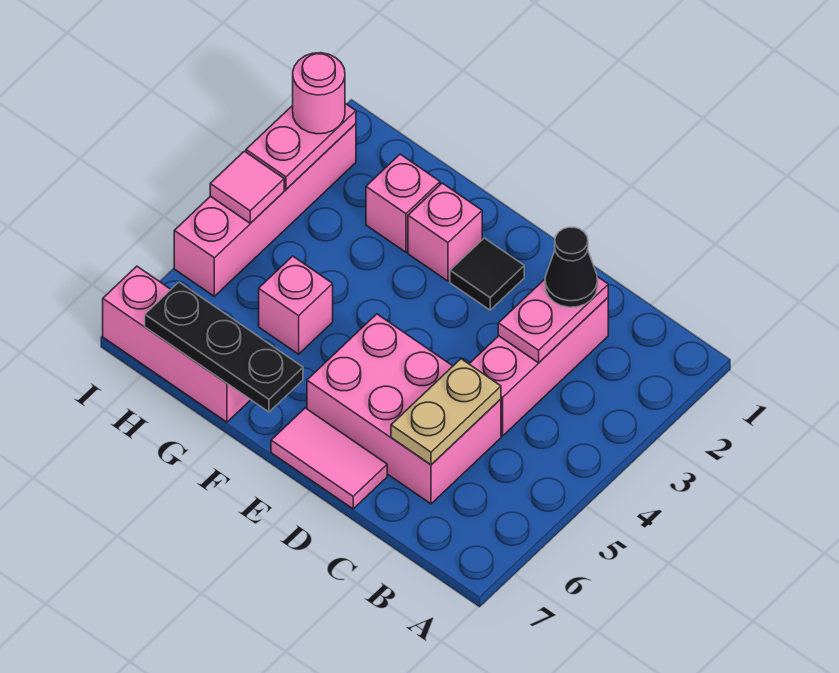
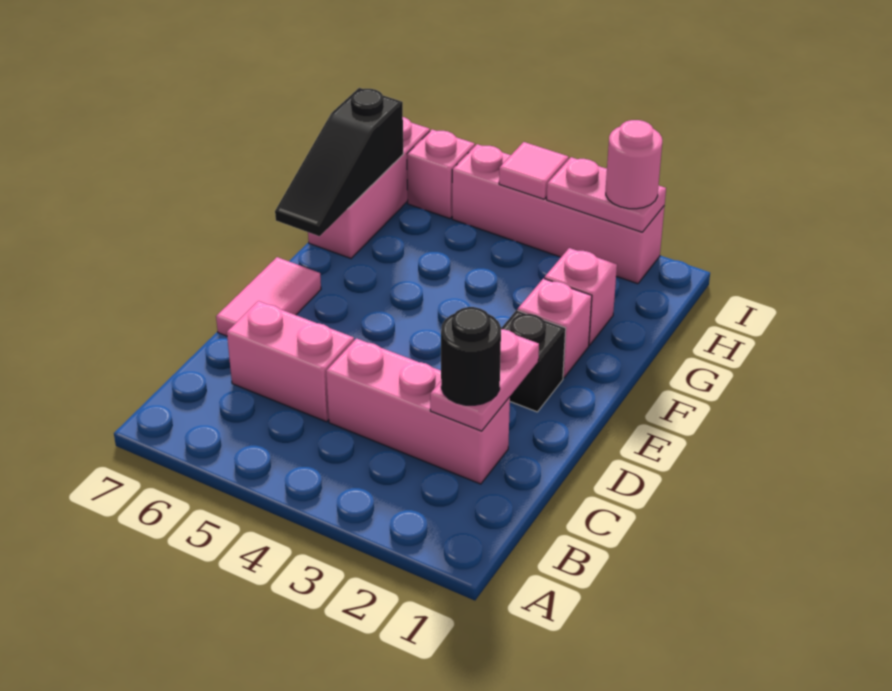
pink 1x2 plate [498,277,608,363] -> pink 1x2 plate turned to [430,329,539,431]
black 1x1 cone [545,227,598,307] -> black 1x1 round brick [441,307,501,405]
pink 2x3 brick [307,314,501,504] -> pink 1x2 brick [227,301,354,422]
tan 1x2 plate [391,359,501,465] -> none
black 1x1 tile [450,238,524,310] -> black 1x1 brick [501,310,566,412]
black 1x3 plate [145,282,303,412] -> black 1x3 slope [275,88,403,236]
pink 1x1 brick [259,256,333,354] -> pink 1x1 brick moved to [407,129,475,219]

